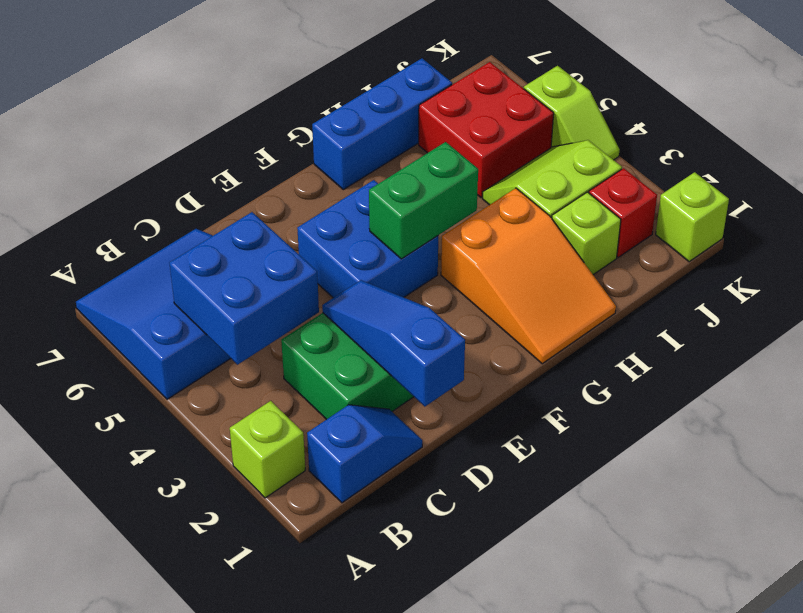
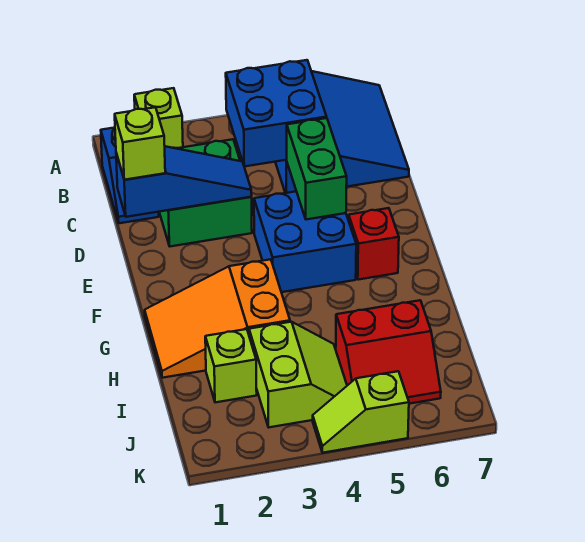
green 1x2 brick [369,142,478,259] -> green 1x2 brick moved to [286,118,347,220]
blue 1x3 brick [312,58,452,190] -> none
red 2x2 brick [419,62,554,197] -> red 2x2 slope [336,300,441,404]
red 1x1 brick [589,168,657,257] -> red 1x1 brick moved to [349,208,399,280]
lime 1x1 brick [656,172,729,262] -> lime 1x1 brick moved to [115,107,165,180]

